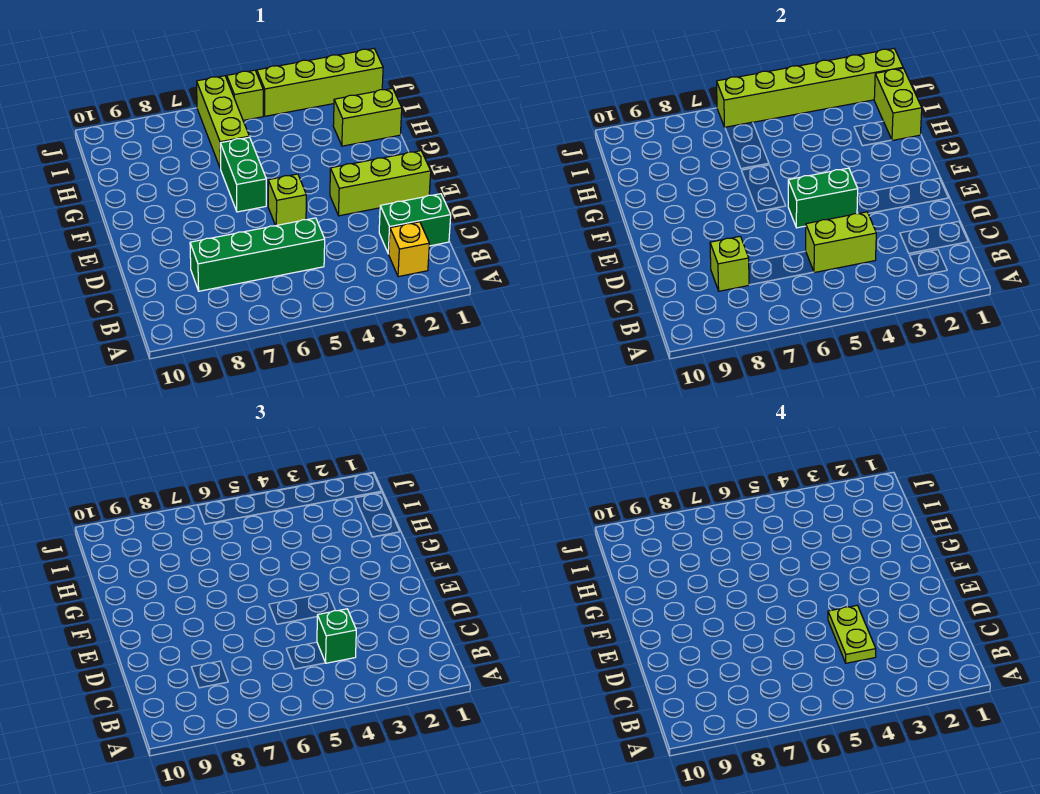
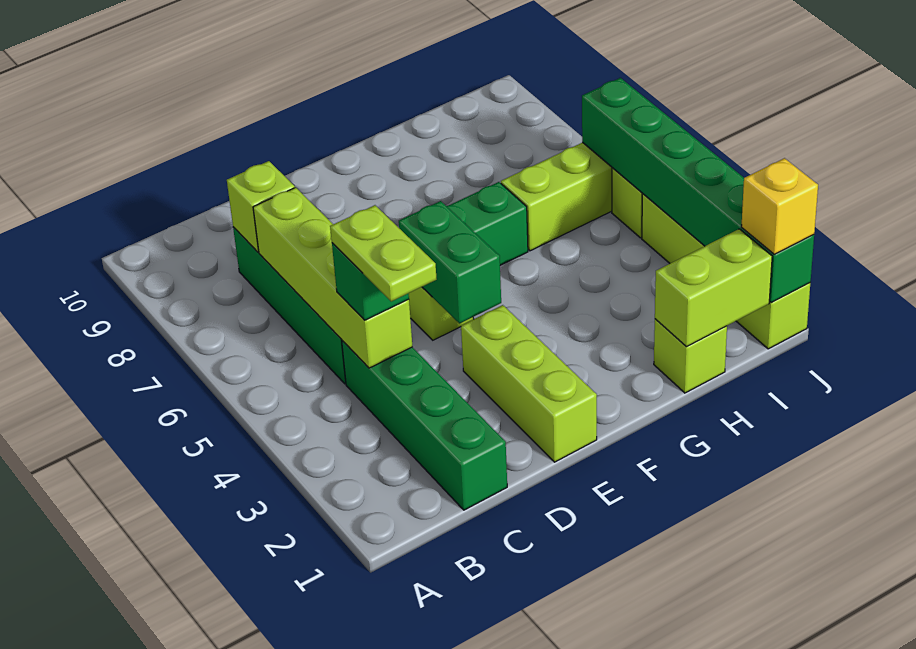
yellow 1x1 brick [389,222,429,277] -> yellow 1x1 brick moved to [741,158,818,254]
green 1x2 brick [379,194,451,254] -> green 1x4 brick [342,341,507,510]
lime 1x2 brick [806,212,876,273] -> lime 1x4 brick [253,187,412,368]
lime 1x2 plate [828,605,876,663] -> lime 1x2 plate turned to [330,205,437,301]
lime 1x2 brick [333,88,402,146] -> lime 1x1 brick [654,319,727,393]
lime 1x6 brick [717,49,903,127] -> green 1x6 brick [582,78,814,303]

